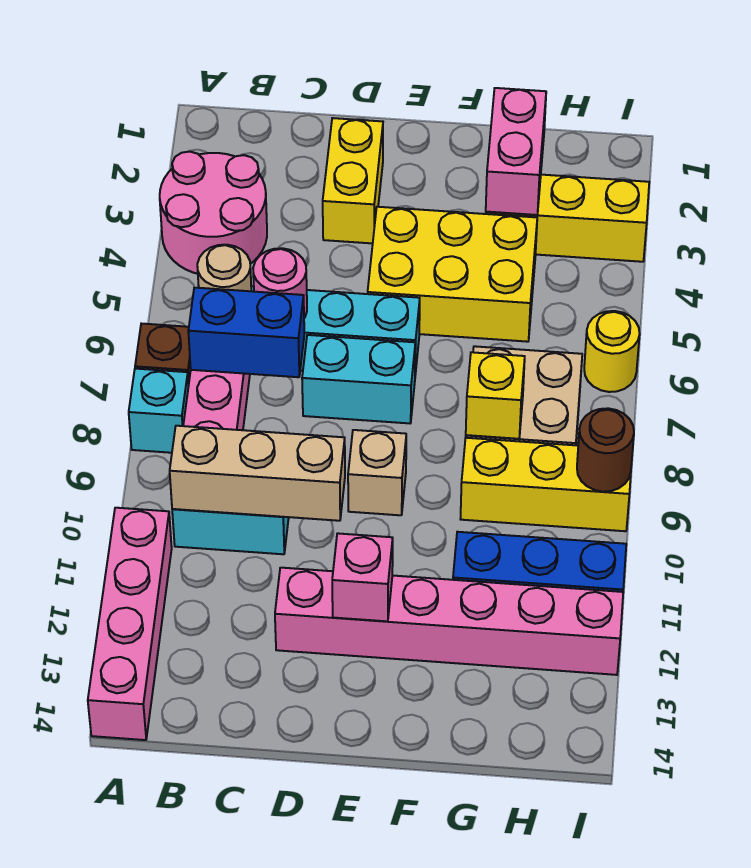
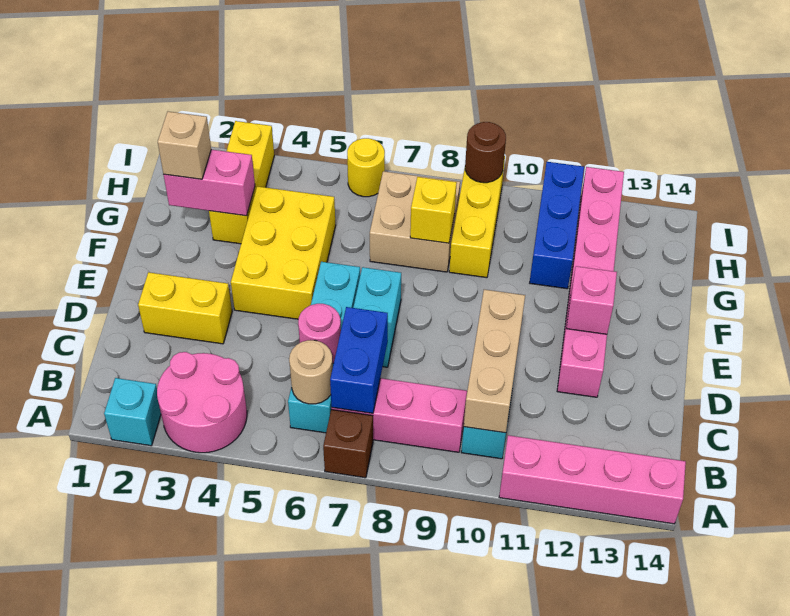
cyan 1x1 brick [129,369,189,453] -> cyan 1x1 brick moved to [104,378,161,446]
tan 1x1 brick [348,430,406,515] -> tan 1x1 brick moved to [158,112,211,179]

